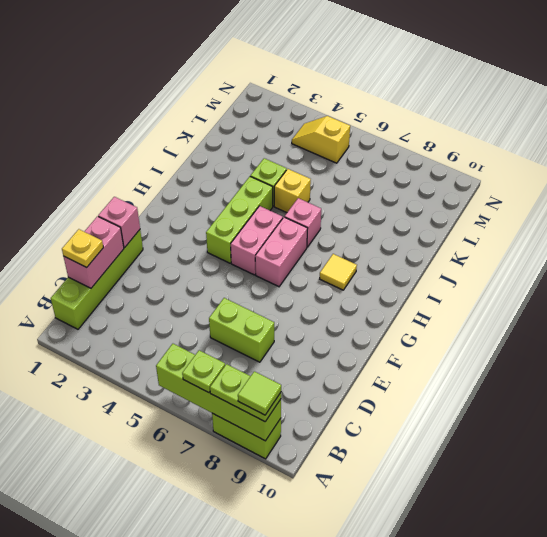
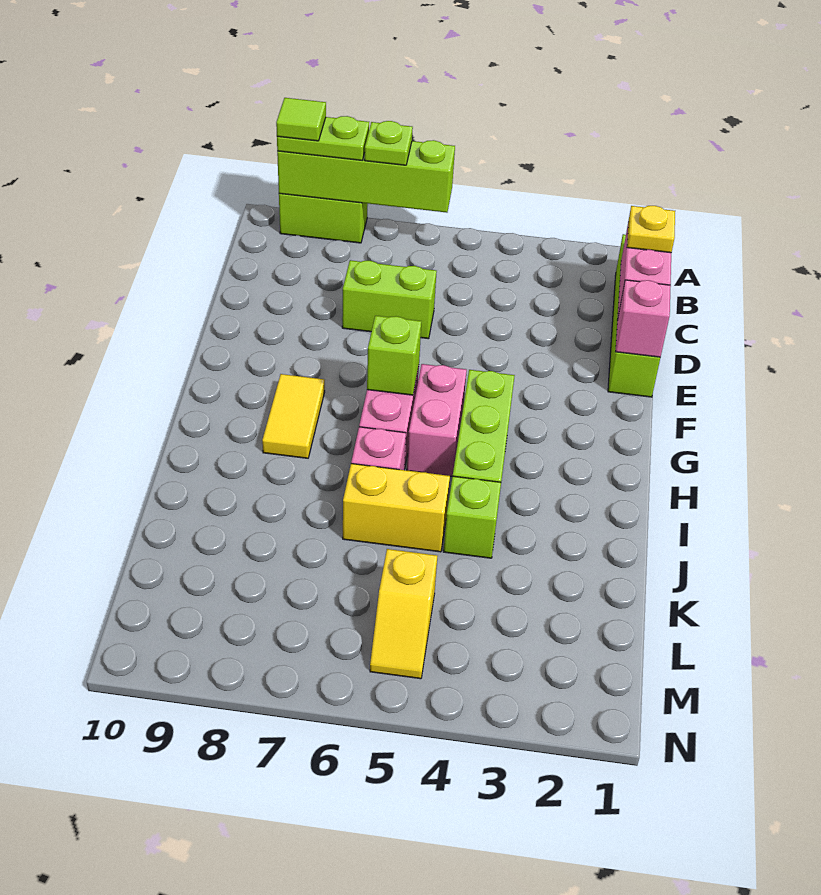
none -> lime 1x1 brick [367,316,421,395]
yellow 1x1 tile [320,254,357,290] -> yellow 1x2 tile [262,374,325,458]
yellow 1x1 brick [274,169,311,213] -> yellow 1x2 brick [343,464,450,552]
yellow 1x2 slope [292,116,350,163] -> yellow 1x2 slope turned to [370,549,437,679]

